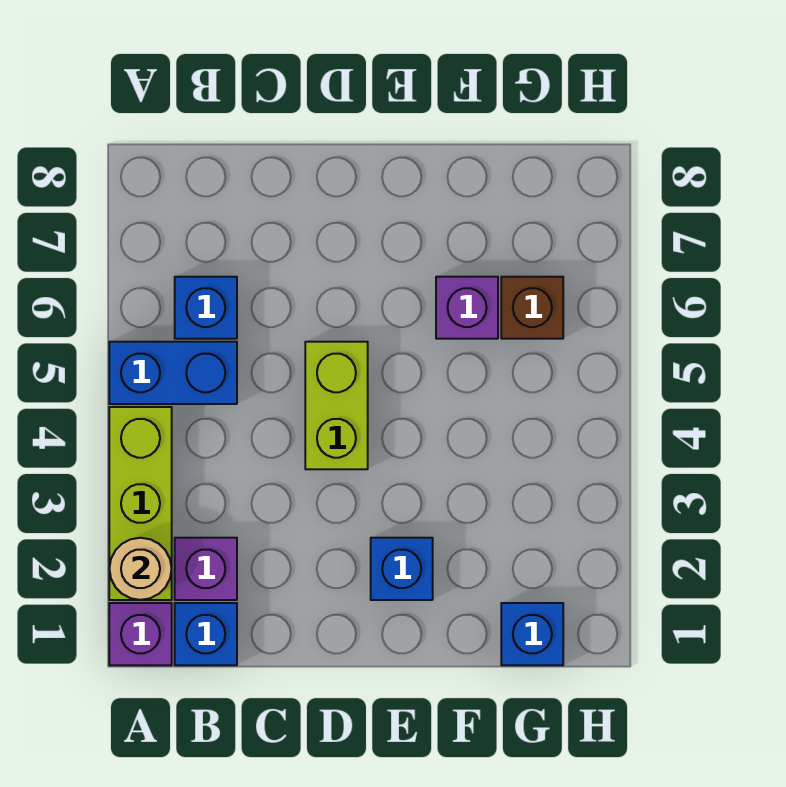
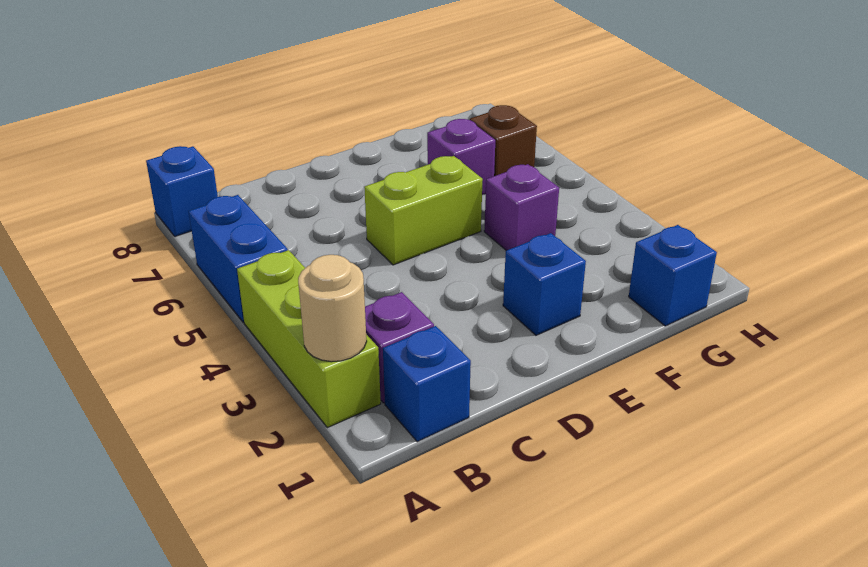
purple 1x1 brick [109,603,172,665] -> purple 1x1 brick moved to [484,164,559,251]
blue 1x2 brick [109,342,237,404] -> blue 1x2 brick turned to [189,195,288,322]
blue 1x1 brick [175,277,237,339] -> blue 1x1 brick moved to [146,146,218,237]
lime 1x2 brick [305,342,368,469] -> lime 1x2 brick turned to [364,156,483,265]

